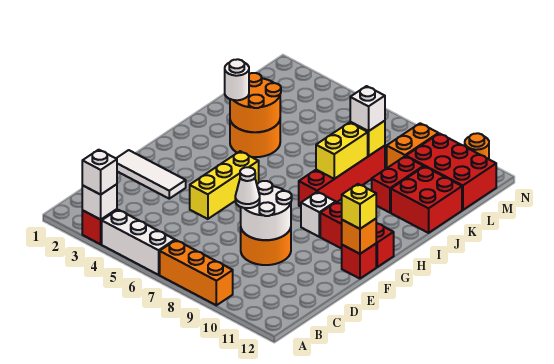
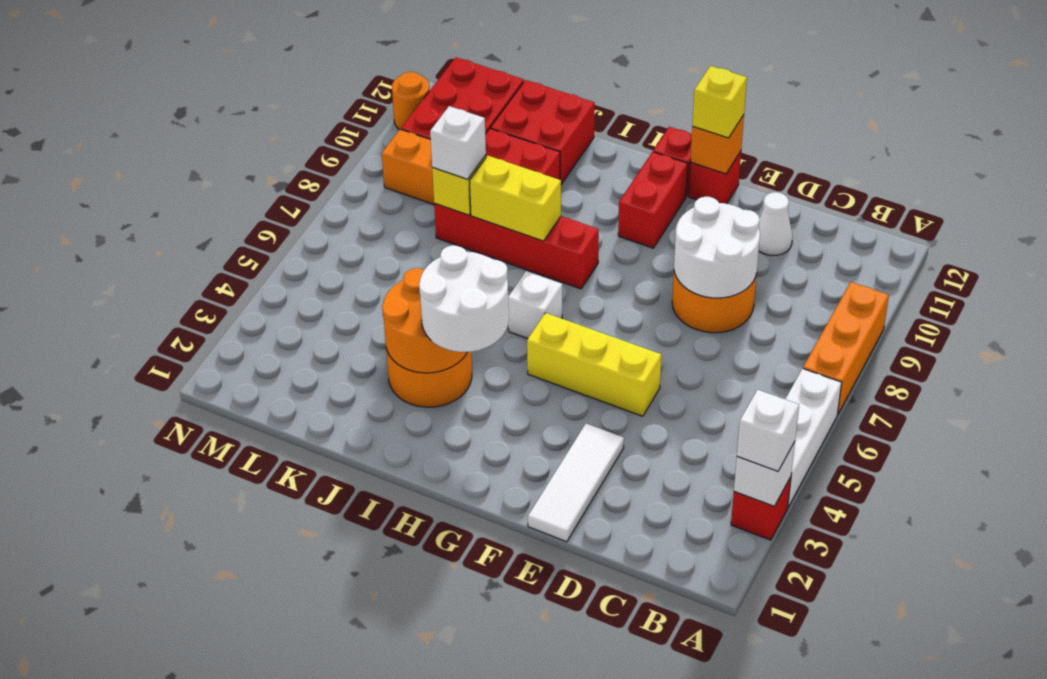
white 1x1 cone [235,167,260,208] -> white 1x1 cone moved to [759,192,793,256]
white 1x1 brick [301,192,336,237] -> white 1x1 brick moved to [508,271,562,339]
white 1x1 round brick [225,59,249,100] -> white 2x2 round brick [419,245,509,352]

